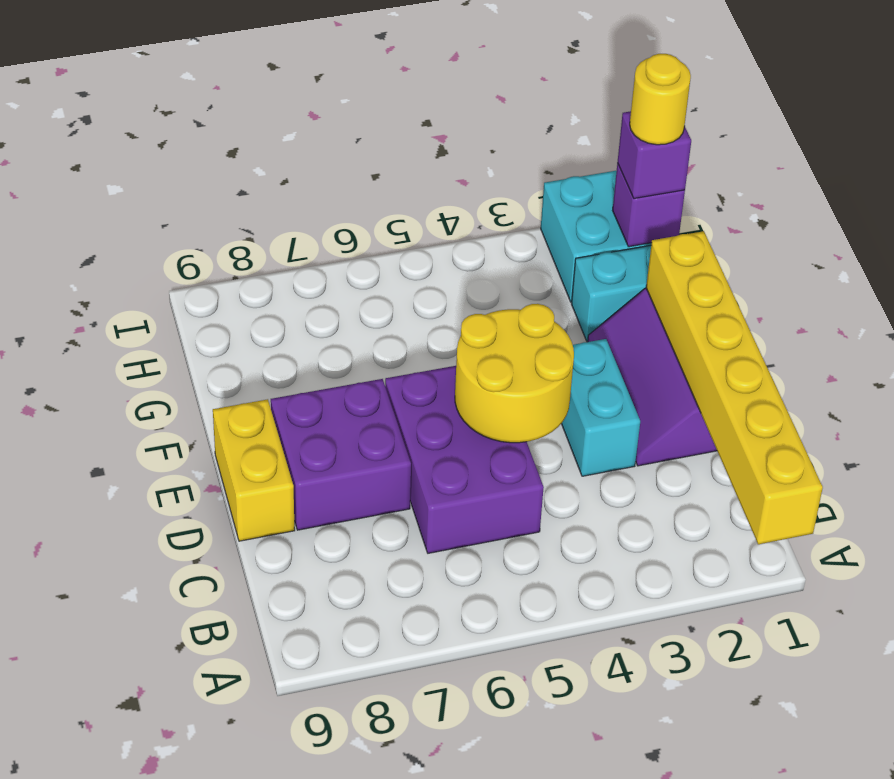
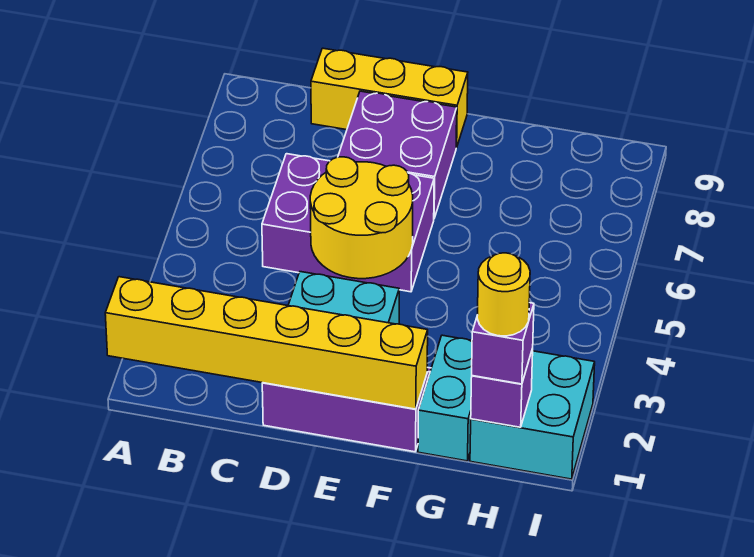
yellow 1x2 brick [213,399,295,541] -> yellow 1x3 brick [311,48,468,148]

